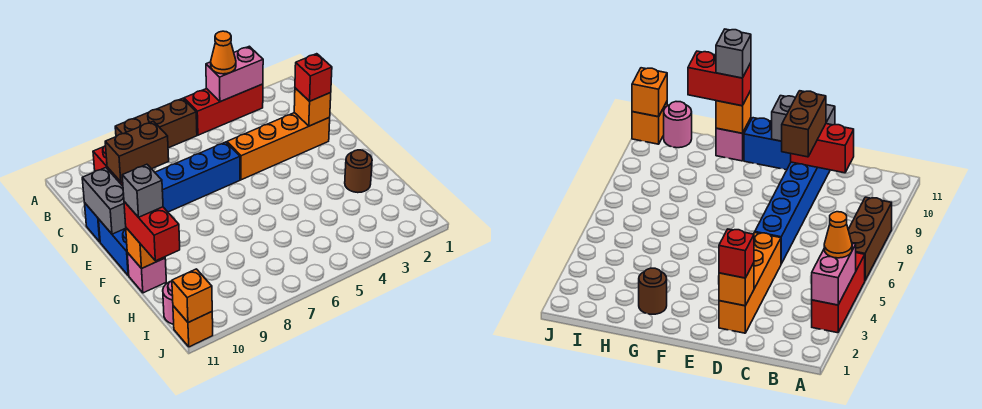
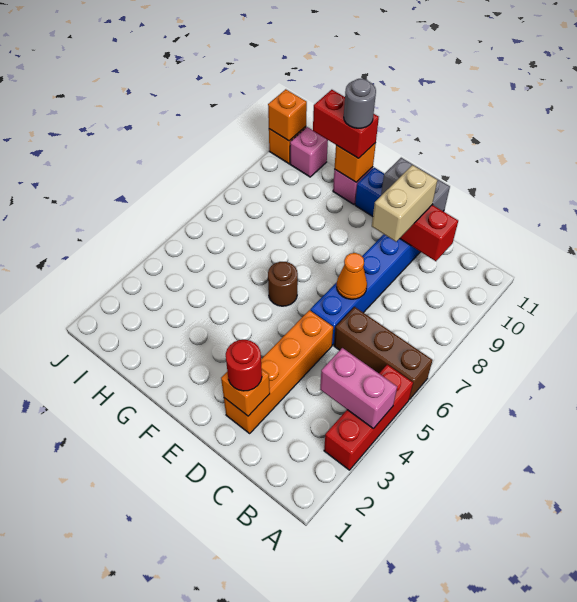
pink 1x2 brick [206,46,263,102] -> pink 1x2 brick turned to [320,348,397,429]
orange 1x1 cone [211,31,236,74] -> orange 1x1 cone moved to [337,253,367,299]
brown 1x3 brick [115,98,197,148] -> brown 1x3 brick turned to [334,307,433,399]
red 1x1 brick [295,54,332,101] -> red 1x1 round brick [226,340,262,391]
brown 1x2 brick [105,121,169,182] -> tan 1x2 brick [372,165,437,242]
brown 1x1 round brick [345,150,372,193] -> brown 1x1 round brick moved to [268,262,298,306]
grey 1x1 brick [122,164,163,217] -> grey 1x1 round brick [344,79,376,128]
pink 1x1 round brick [163,281,174,324] -> pink 1x1 brick [290,127,328,177]

